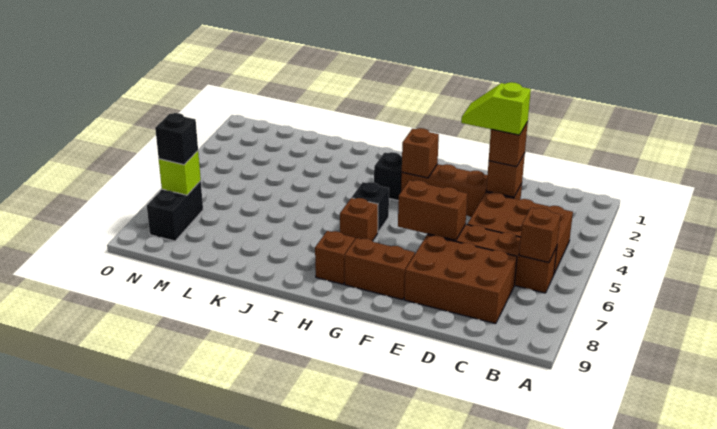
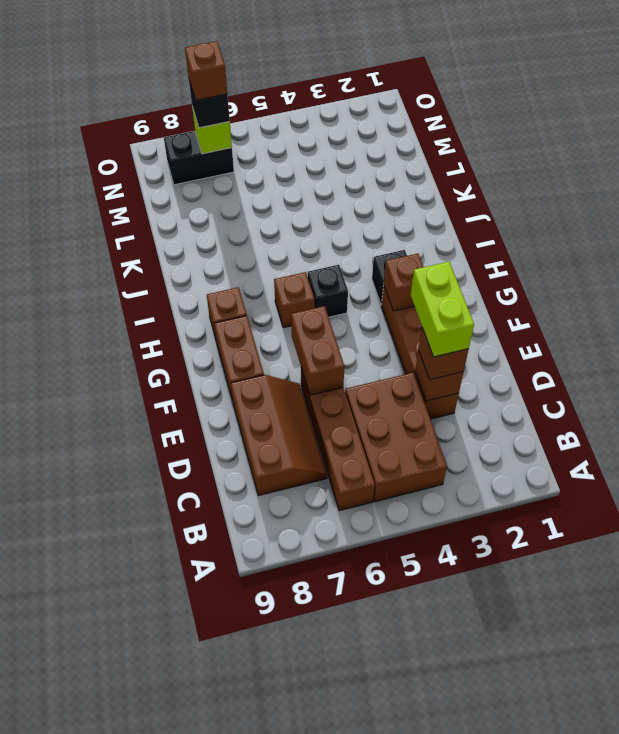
brown 1x1 brick [519,208,561,263] -> brown 1x1 brick moved to [185,41,227,100]
brown 2x3 brick [404,235,517,324] -> brown 2x3 slope [231,375,327,496]
lime 1x2 slope [461,82,531,135] -> lime 1x2 brick [411,262,474,357]

